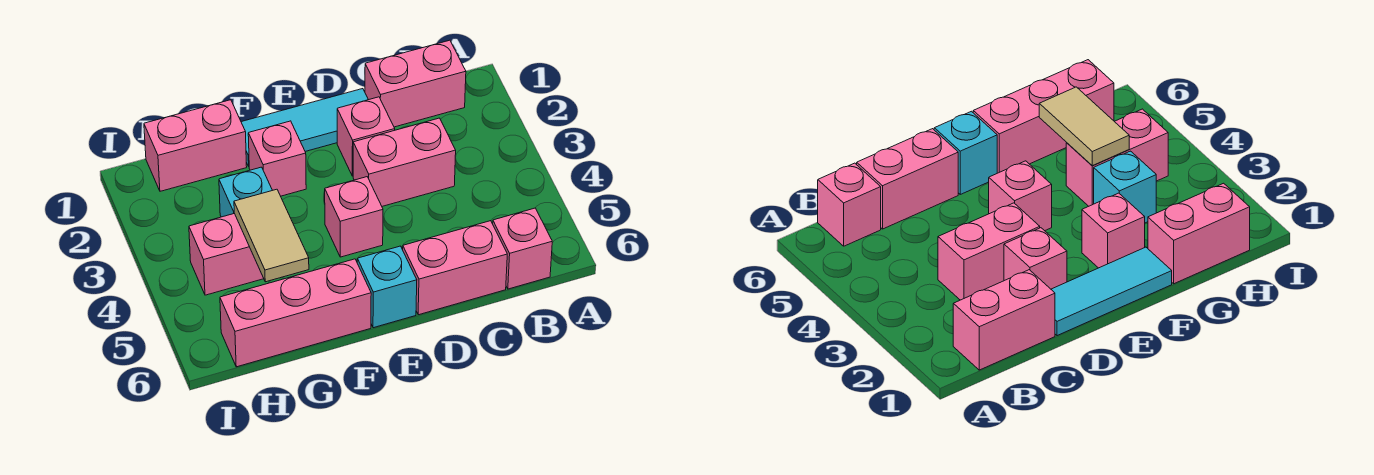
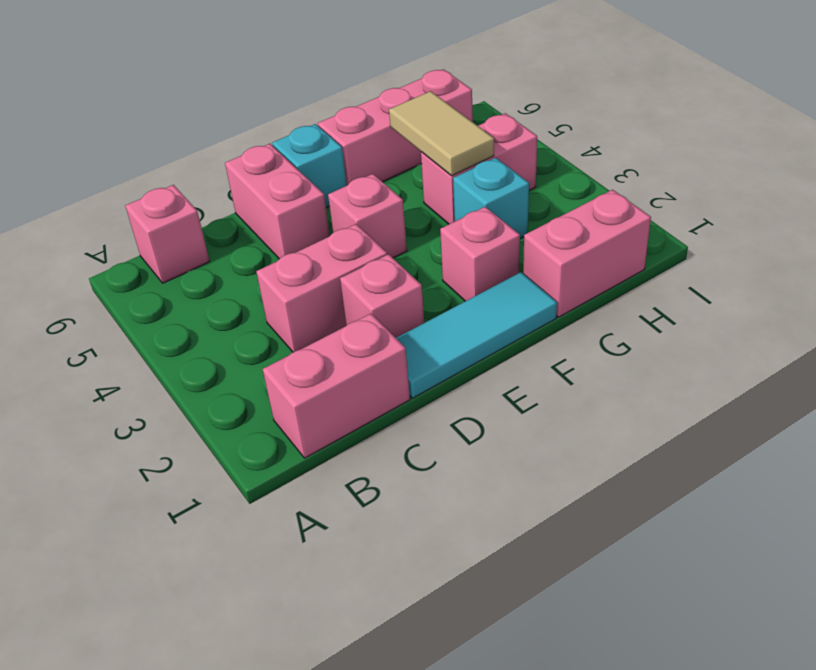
pink 1x2 brick [403,221,507,315] -> pink 1x2 brick turned to [225,144,330,259]

